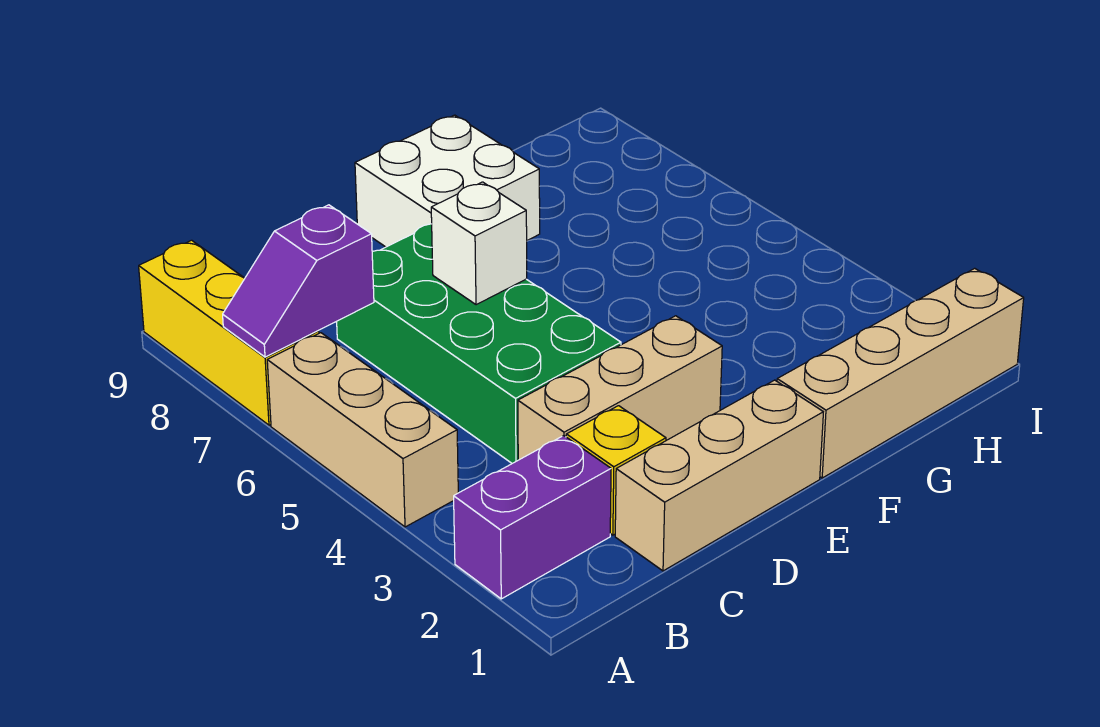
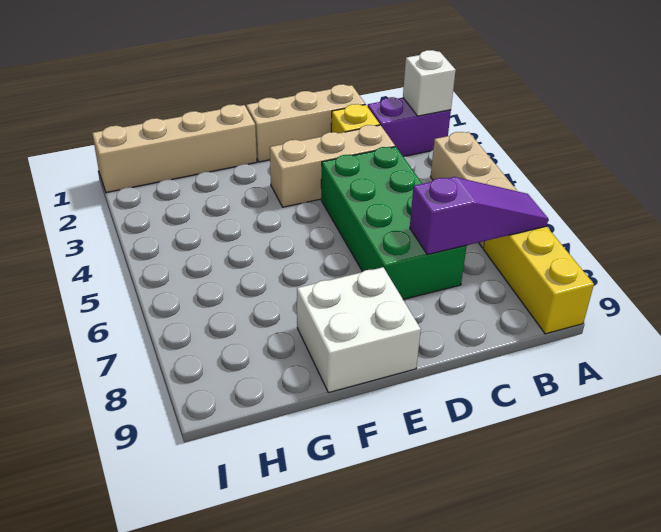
purple 1x2 slope [223,205,374,357] -> purple 1x3 slope [410,177,548,255]
white 1x1 brick [431,182,527,305] -> white 1x1 brick moved to [403,50,456,116]

